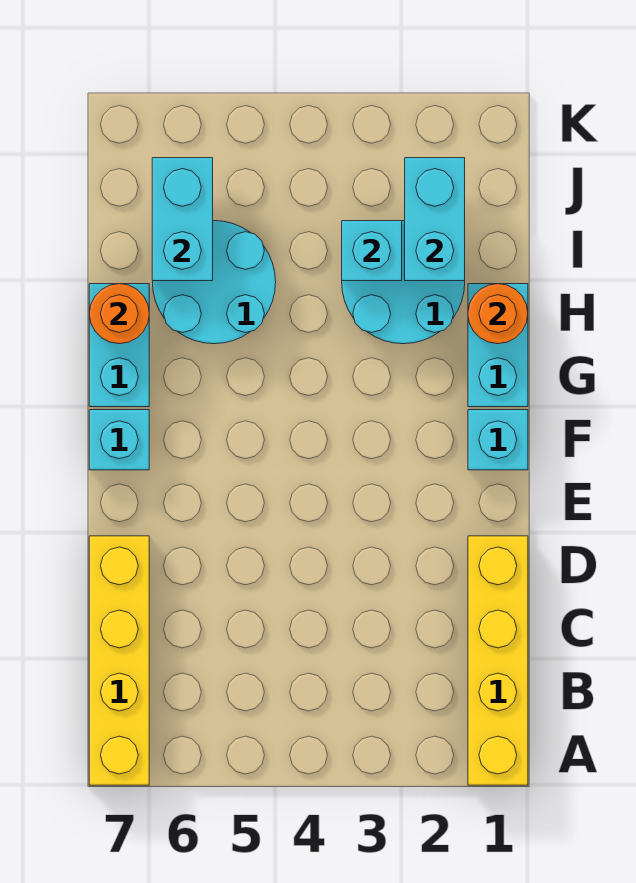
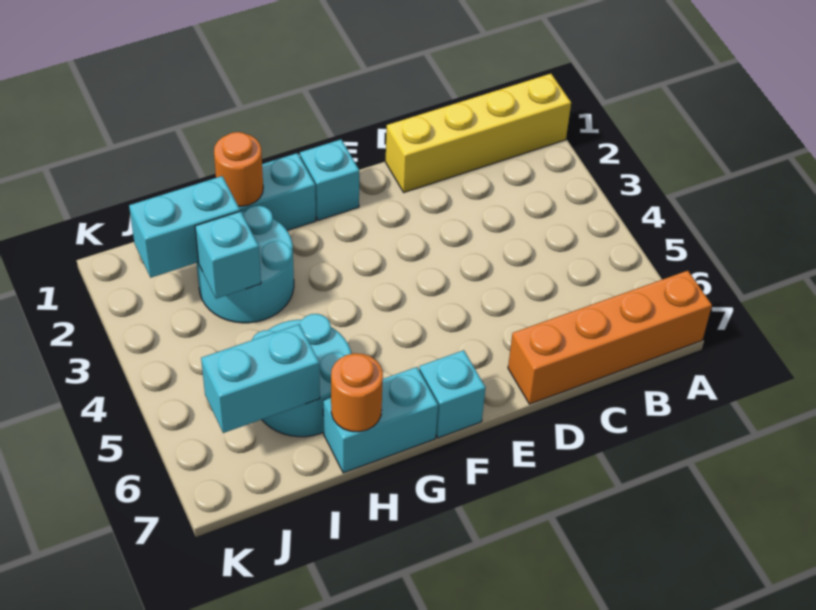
yellow 1x4 brick [89,536,149,785] -> orange 1x4 brick [508,271,712,404]

